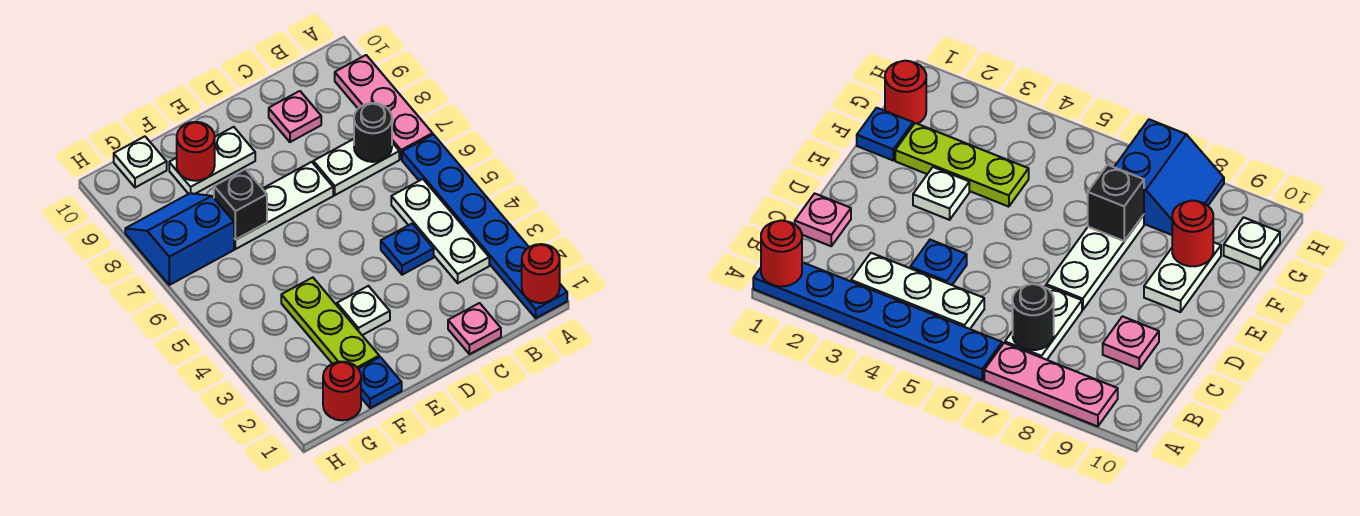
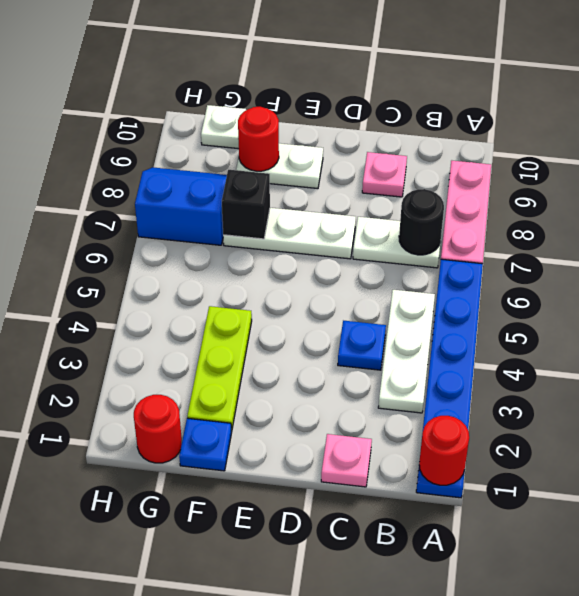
white 1x1 plate [337,286,390,335] -> none

